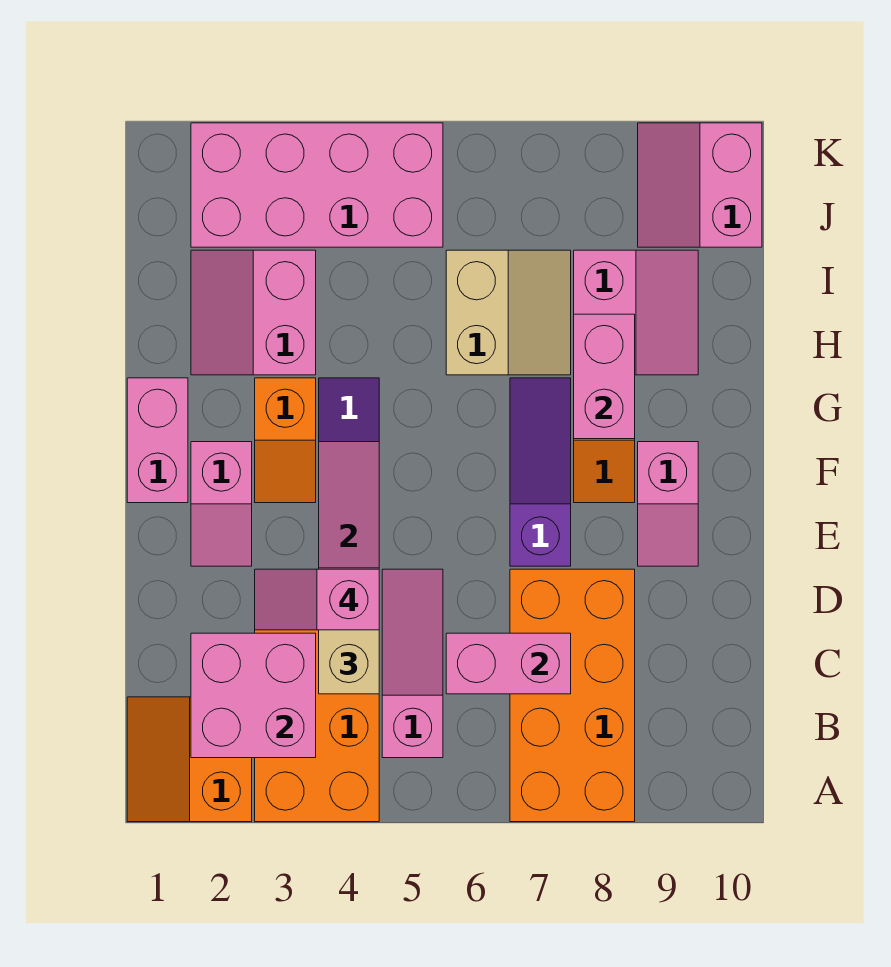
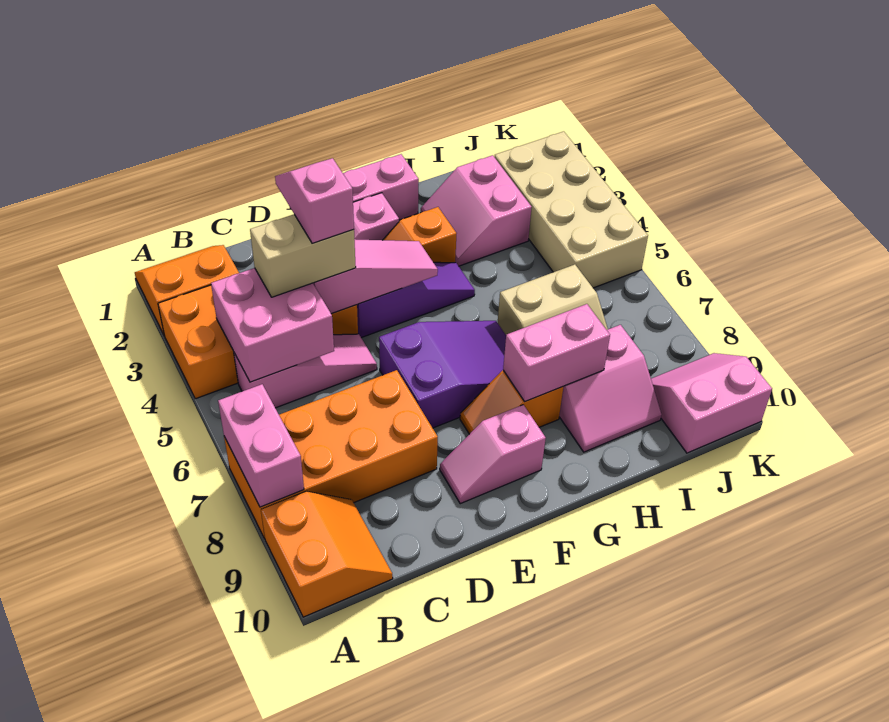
none -> orange 2x2 slope [261,491,393,617]
pink 2x2 brick [191,633,316,758] -> pink 2x2 brick moved to [211,268,334,382]
pink 1x2 brick [446,633,571,694] -> pink 1x2 brick moved to [218,384,304,507]
purple 1x3 slope [510,378,571,566] -> purple 2x3 slope [379,321,506,428]
pink 2x2 slope [191,250,316,375] -> pink 2x2 slope turned to [421,155,532,266]
pink 2x4 brick [191,123,443,247] -> tan 2x4 brick [494,131,648,288]

